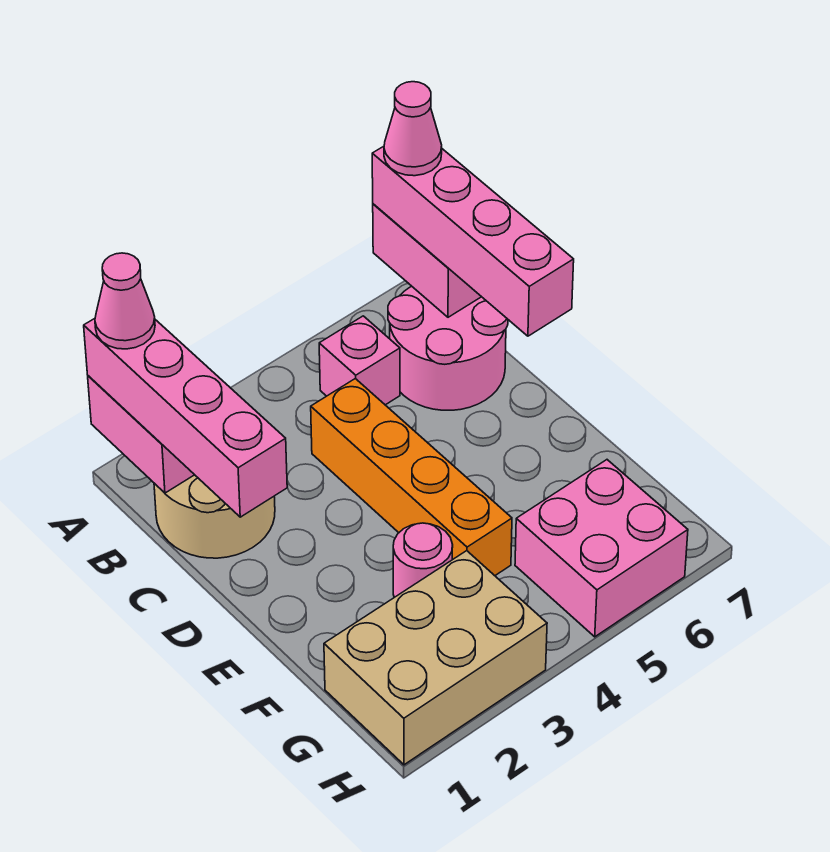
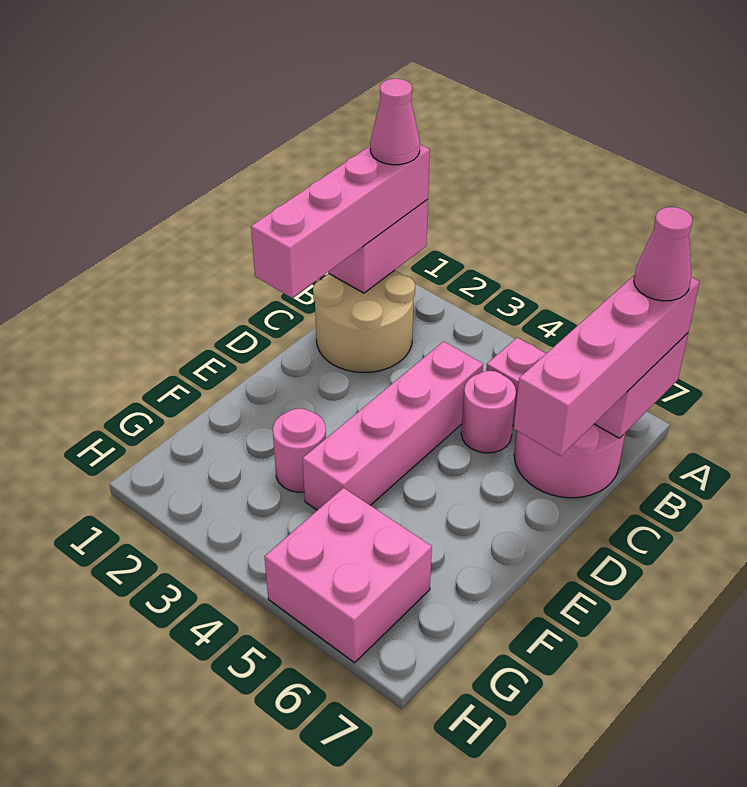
orange 1x4 brick [311,379,512,576] -> pink 1x4 brick [303,341,483,510]
none -> pink 1x1 round brick [461,371,516,453]
tan 2x3 brick [324,551,547,765] -> none

